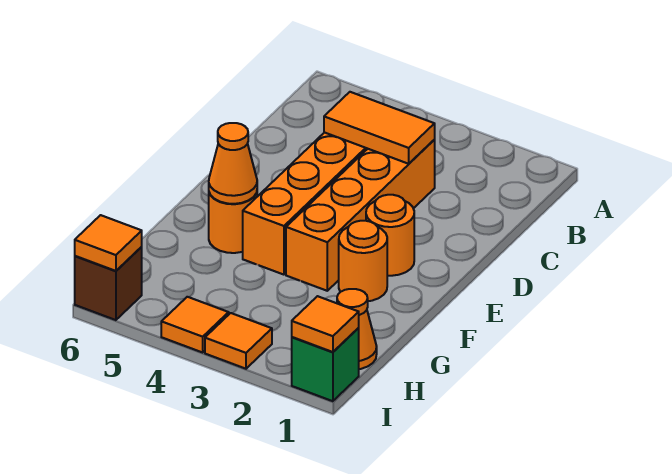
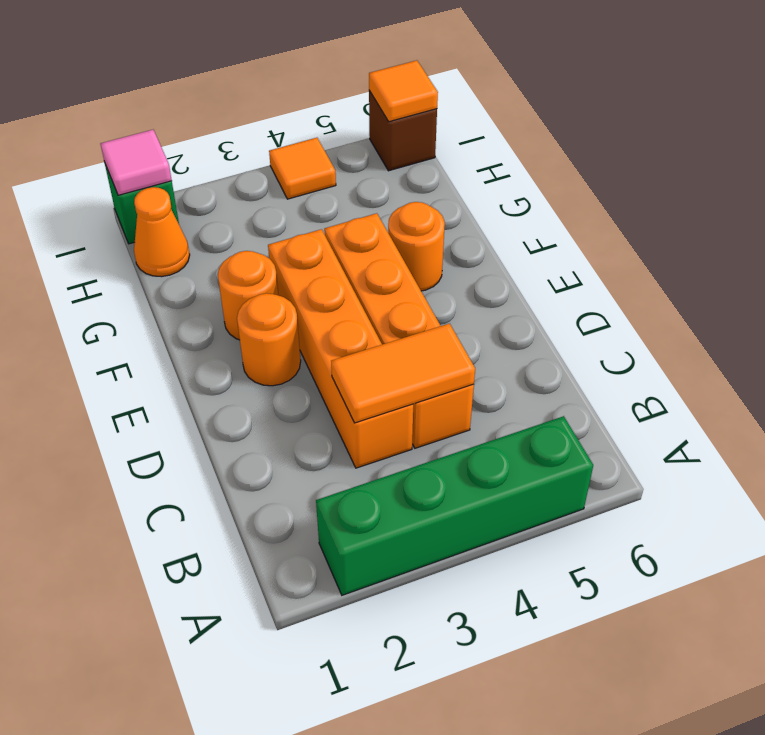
none -> green 1x4 brick [316,416,593,595]
orange 1x1 cone [209,123,257,204] -> none
orange 1x1 tile [292,296,359,352] -> pink 1x1 tile [100,130,172,195]
orange 1x1 tile [205,313,272,369] -> none

